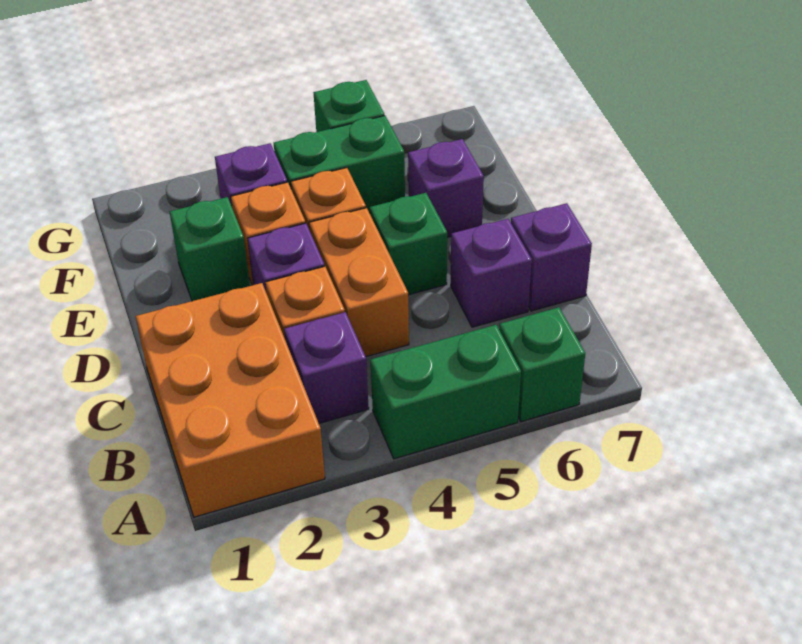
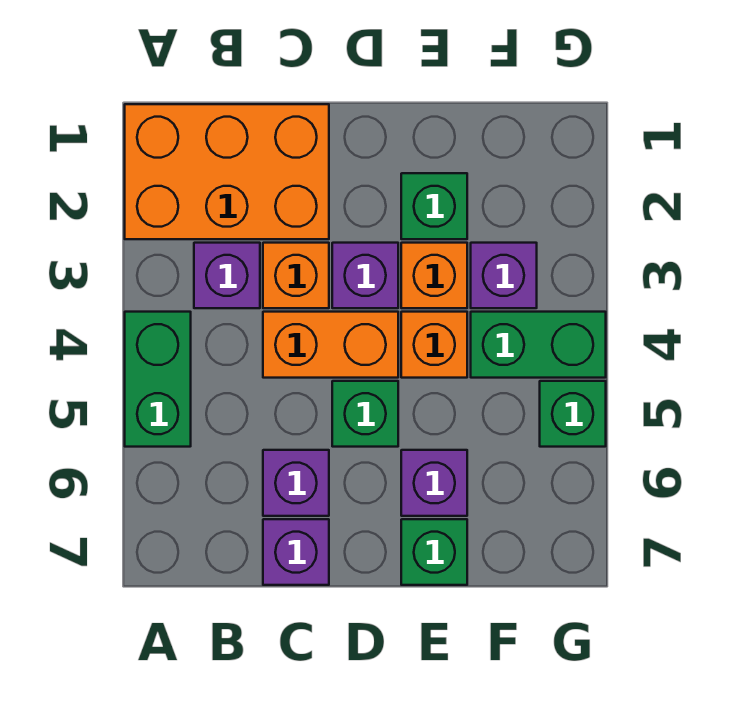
green 1x1 brick [499,307,585,422] -> green 1x1 brick moved to [401,519,467,585]
green 1x2 brick [274,116,405,213] -> green 1x2 brick turned to [471,312,606,378]

